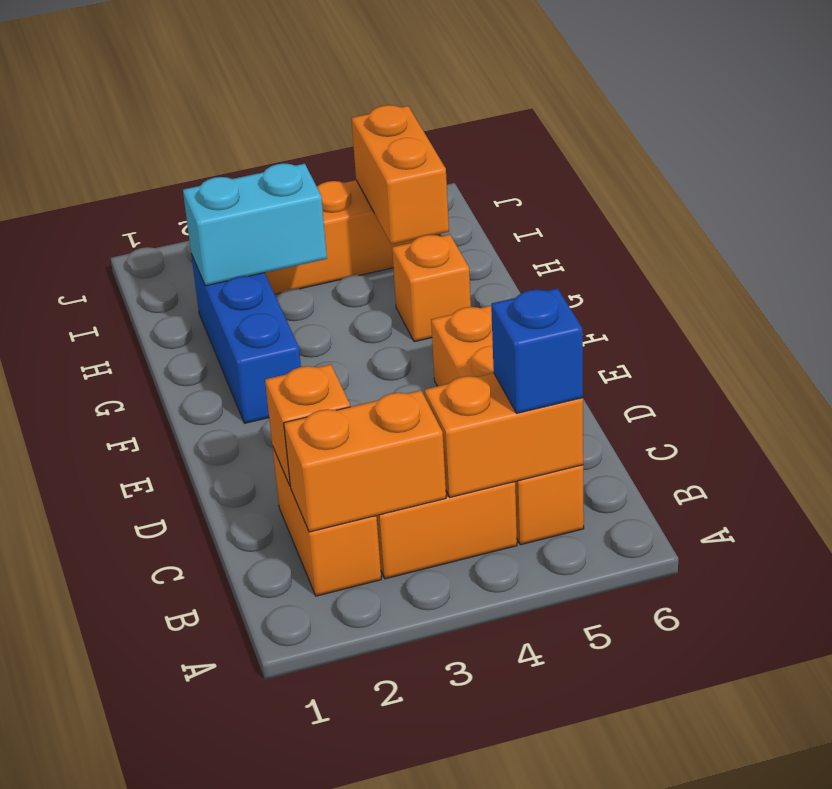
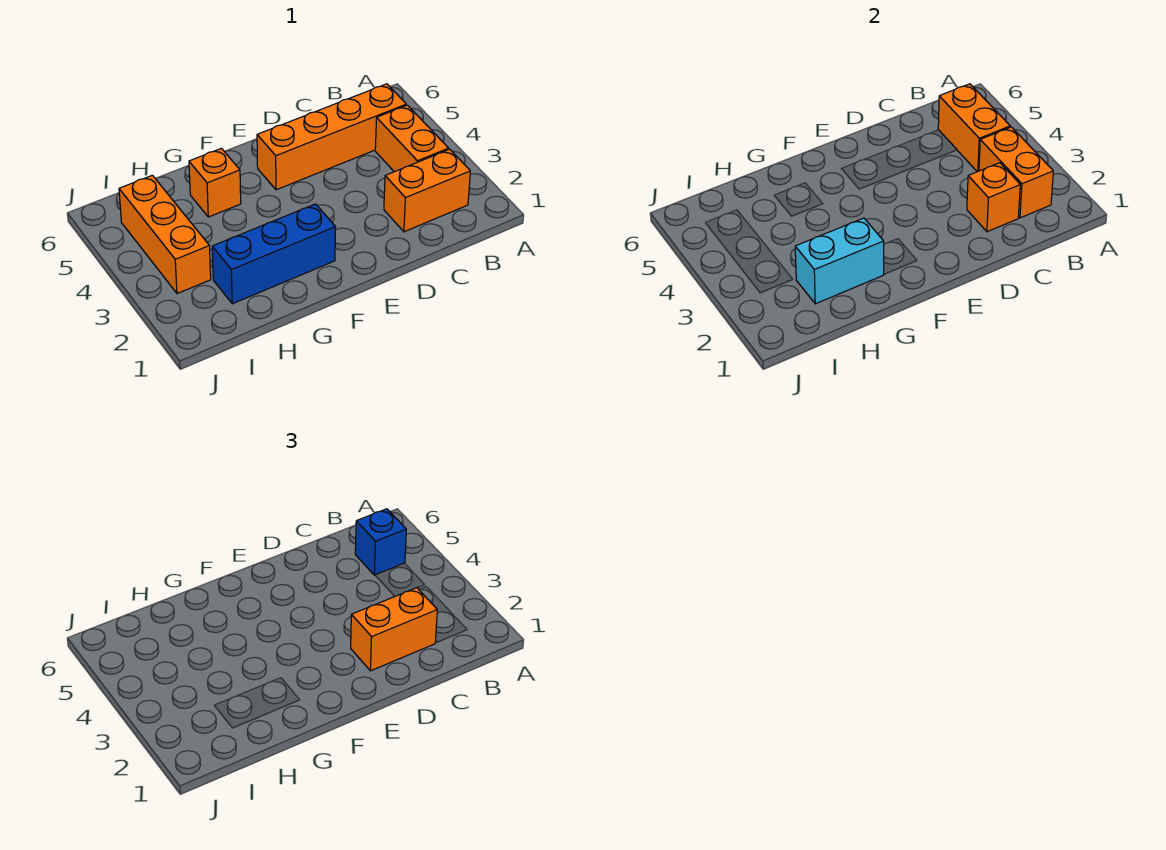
cyan 1x2 brick [183,163,327,286] -> cyan 1x2 brick turned to [795,218,884,304]
orange 1x2 brick [351,105,449,245] -> orange 1x2 brick moved to [351,588,437,671]

